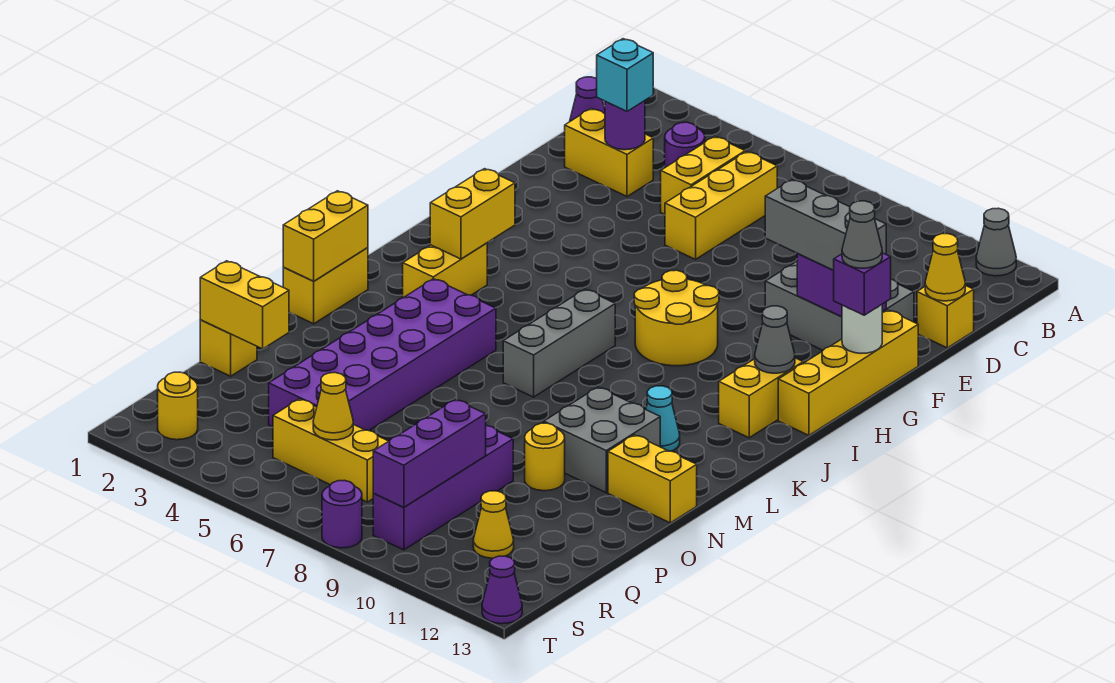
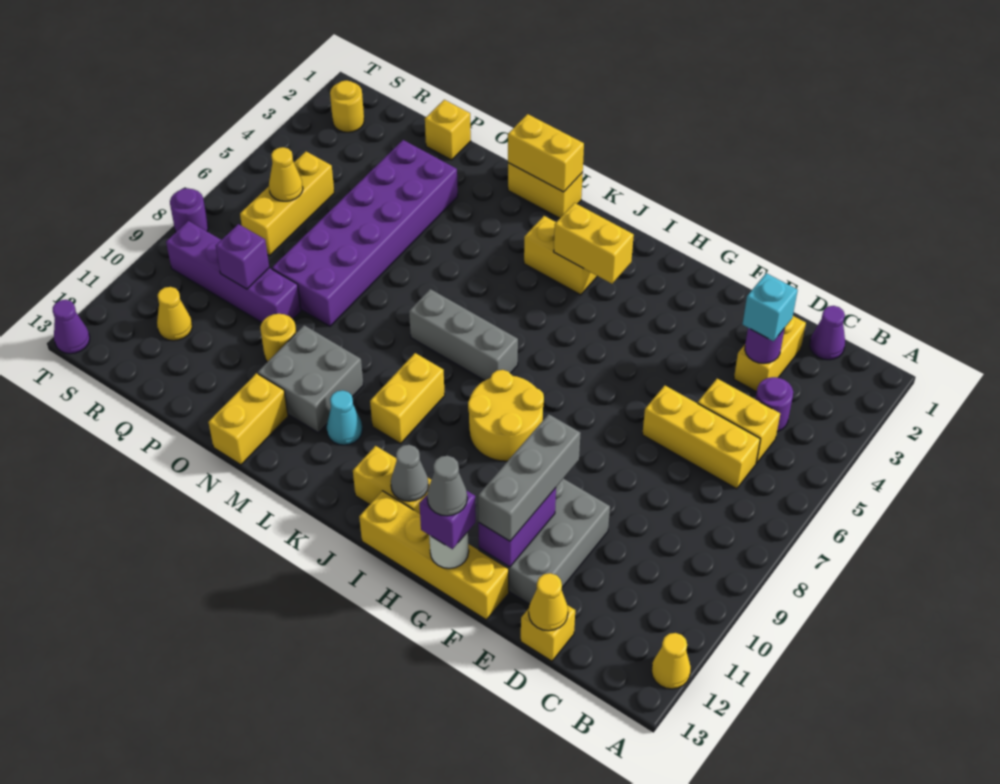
grey 1x1 cone [976,208,1016,276] -> yellow 1x1 cone [651,633,691,689]
purple 2x6 brick [269,279,496,431] -> purple 2x6 brick turned to [272,140,458,326]
yellow 1x2 brick [200,261,289,349] -> yellow 1x2 brick moved to [370,353,445,444]
purple 1x3 brick [373,400,486,508] -> purple 1x1 brick [216,224,269,289]

